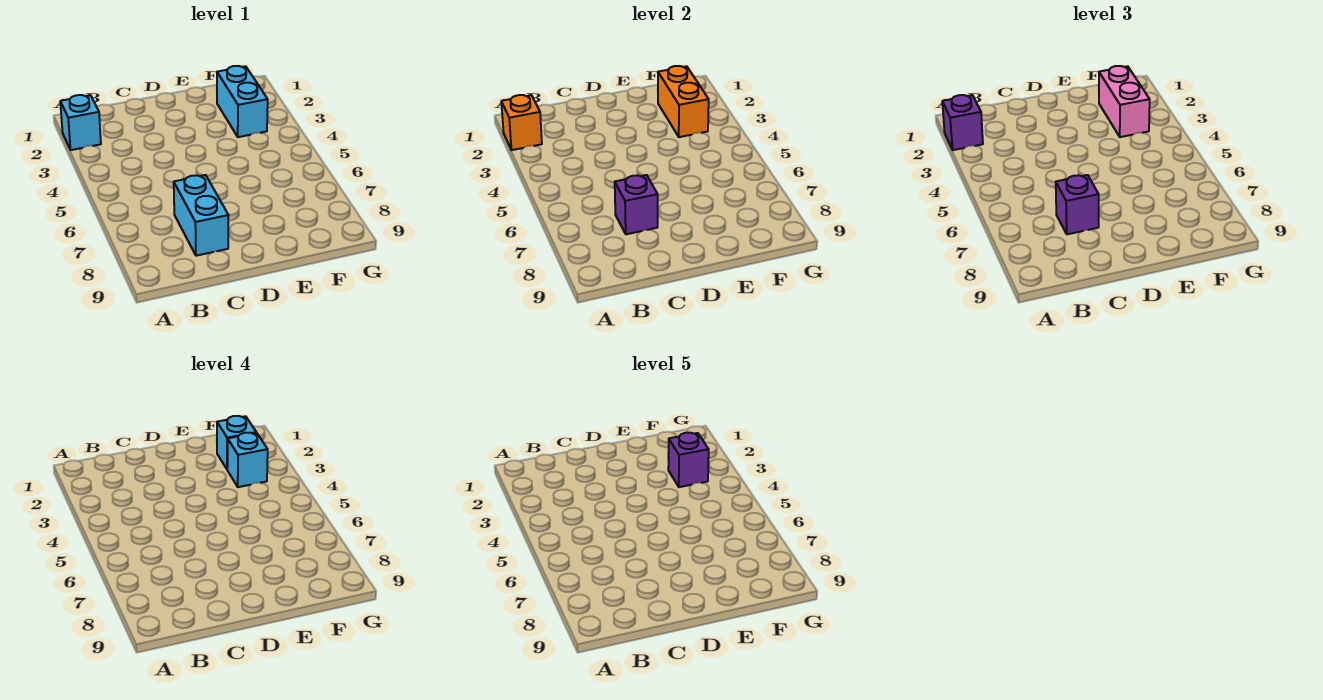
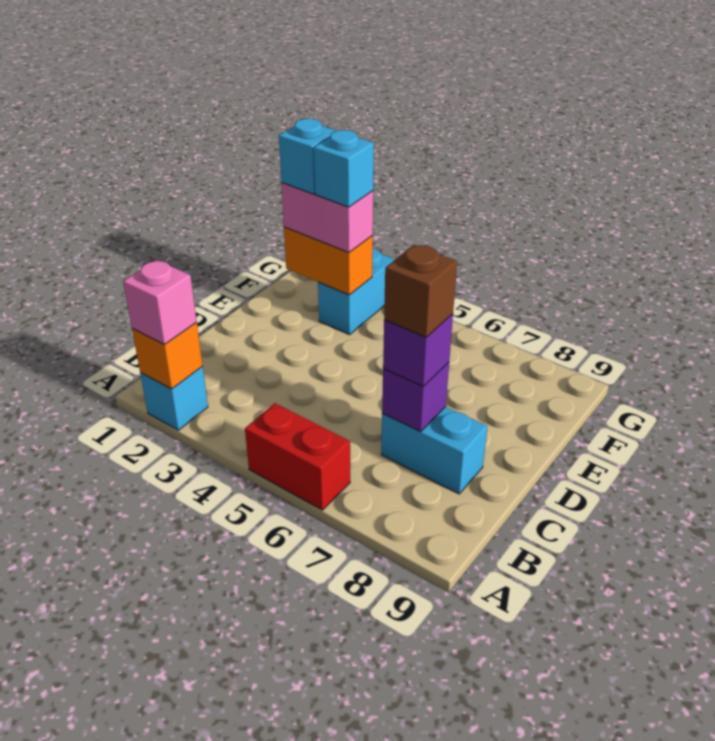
purple 1x1 brick [942,95,983,150] -> pink 1x1 brick [123,260,197,344]
none -> red 1x2 brick [245,403,350,510]
none -> brown 1x1 brick [384,245,457,337]
cyan 1x2 brick [217,66,268,137] -> cyan 1x2 brick turned to [318,249,395,335]
purple 1x1 brick [668,432,709,487] -> none

